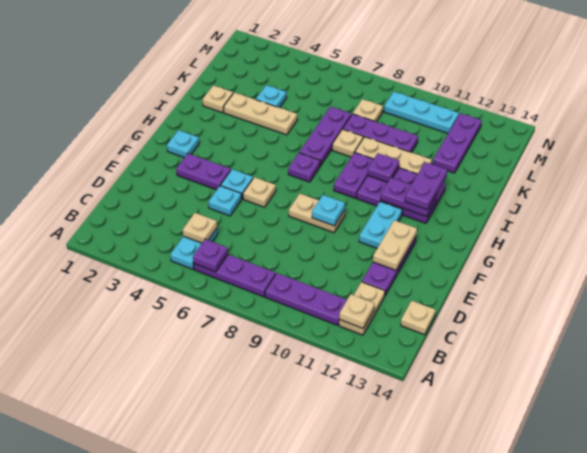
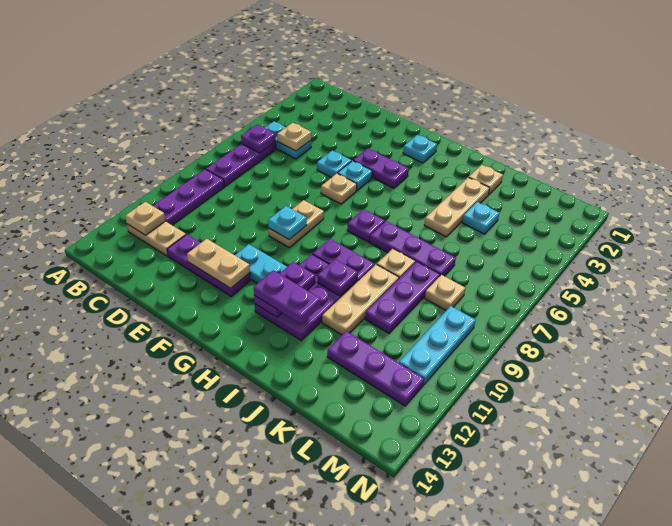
tan 1x1 plate [401,301,436,335] -> none
purple 1x2 plate [176,154,231,190] -> purple 1x2 plate turned to [353,149,409,188]

